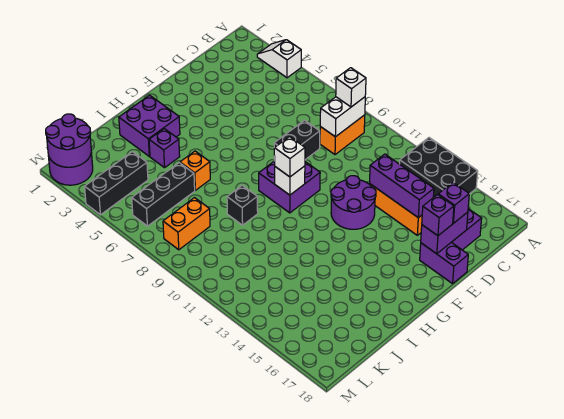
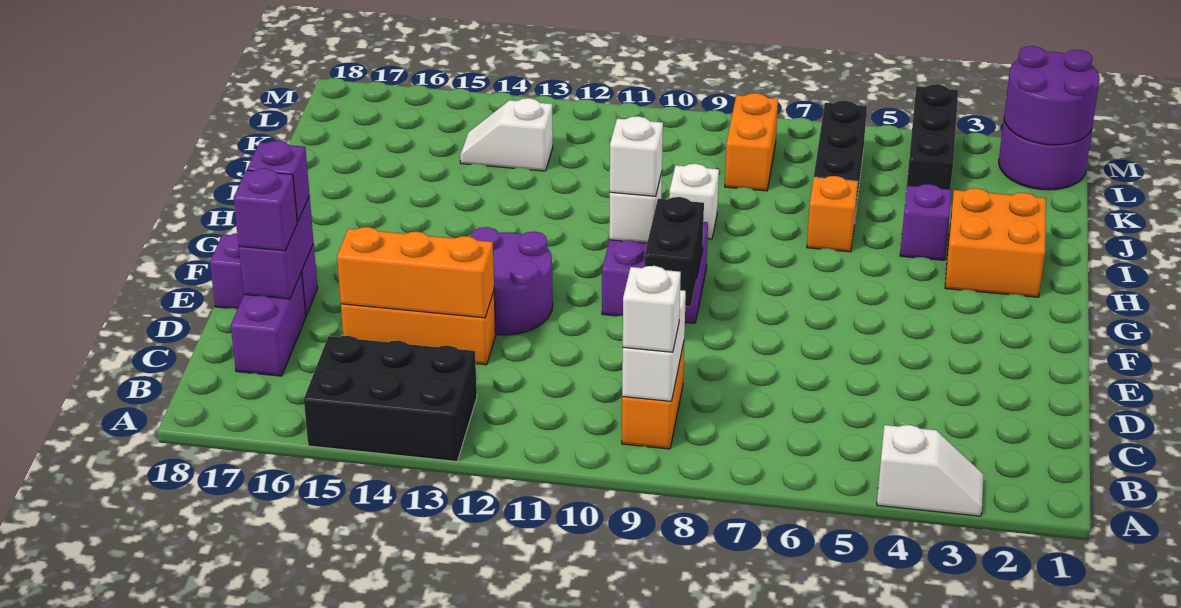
purple 1x3 brick [370,154,434,218] -> orange 1x3 brick [337,227,494,318]
purple 2x2 brick [119,95,180,156] -> orange 2x2 brick [945,188,1046,297]
black 1x1 brick [227,185,258,225] -> white 1x1 brick [669,164,719,239]
none -> white 1x2 slope [460,98,553,171]

